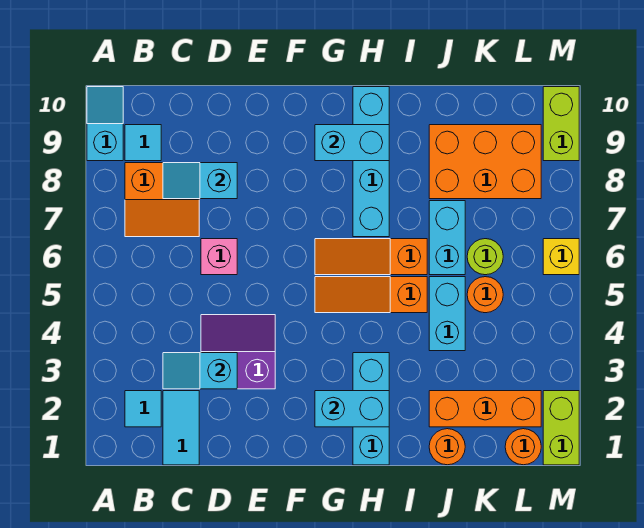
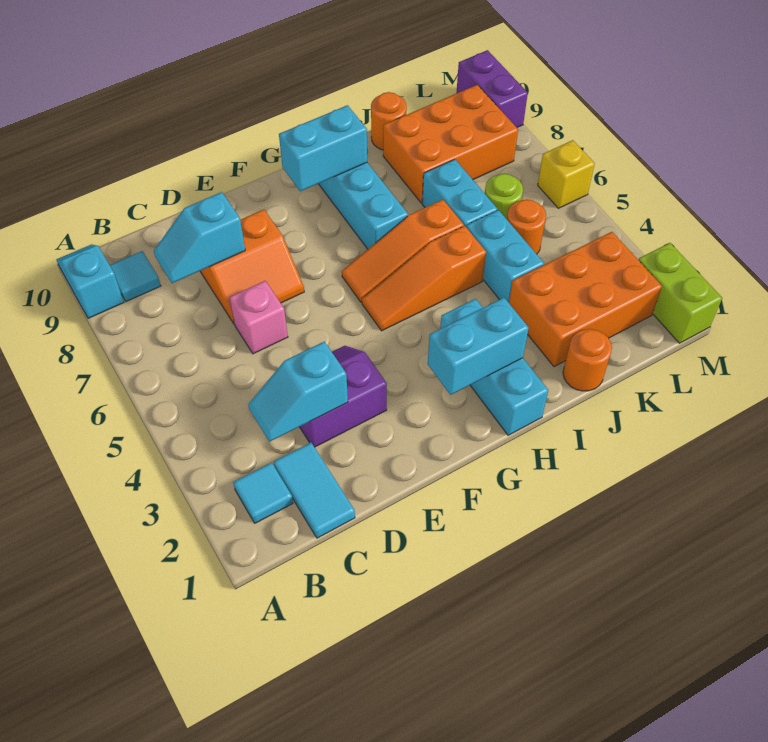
orange 2x2 slope [125,163,199,237] -> orange 2x2 slope moved to [200,210,304,325]
orange 1x3 brick [429,391,541,427] -> orange 2x3 brick [509,232,662,367]
orange 1x1 round brick [505,429,541,465] -> orange 1x1 round brick moved to [371,92,407,150]
lime 1x2 brick [543,87,579,161] -> purple 1x2 brick [456,50,528,127]

